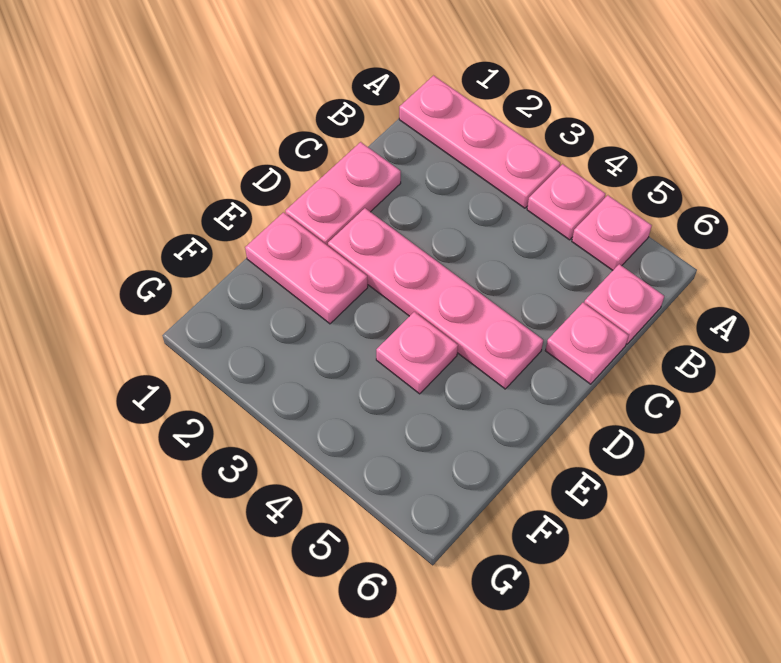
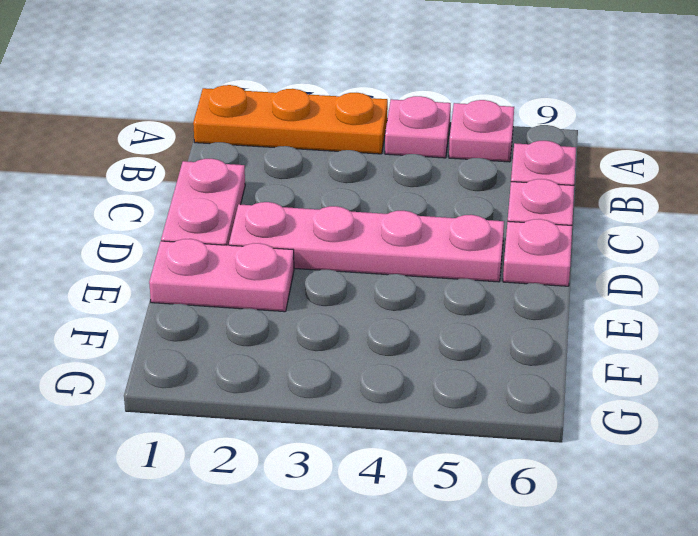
pink 1x3 plate [399,76,560,208] -> orange 1x3 plate [193,85,388,154]
pink 1x1 plate [376,312,458,394] -> pink 1x1 plate moved to [503,219,572,286]

